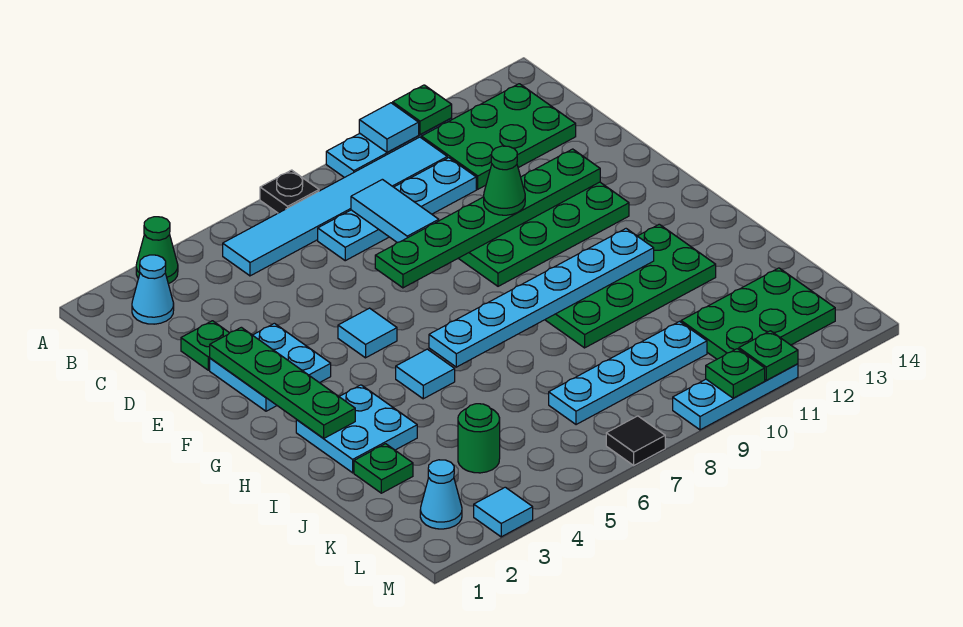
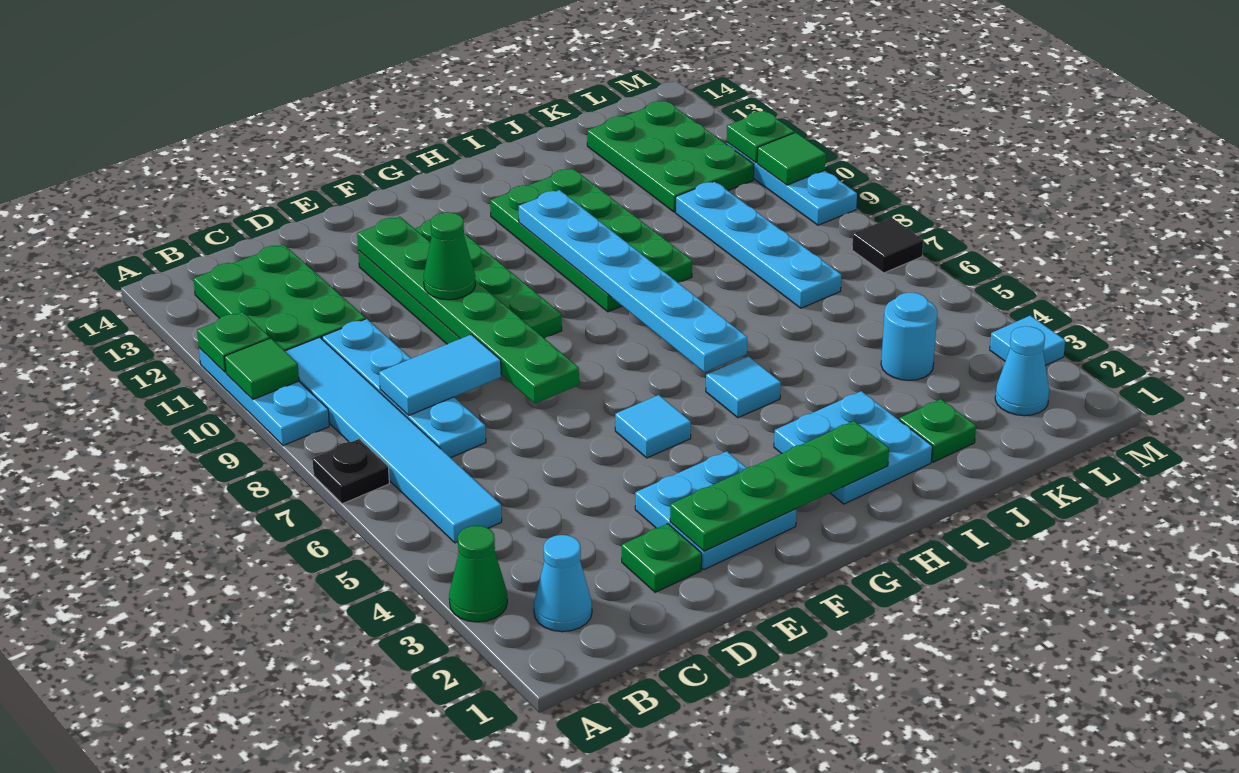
cyan 1x1 tile [359,103,419,152] -> green 1x1 tile [225,338,299,399]
green 1x1 round brick [458,404,500,473] -> cyan 1x1 round brick [881,293,937,380]
green 1x1 plate [706,349,765,398] -> green 1x1 tile [757,132,826,185]

